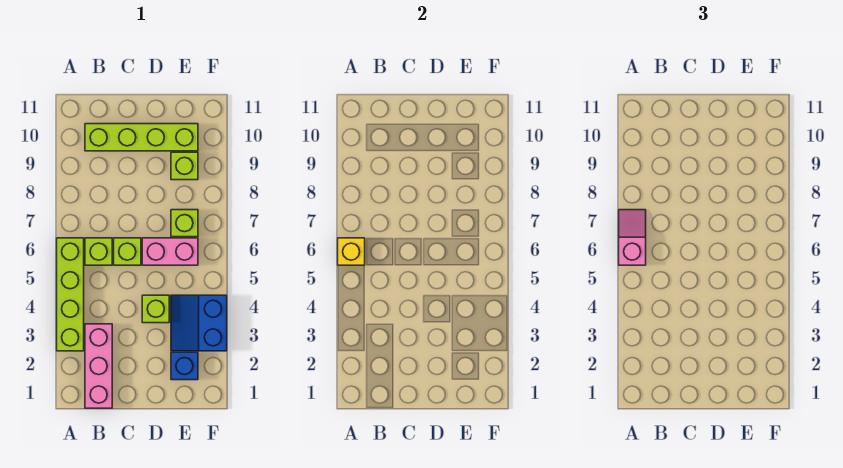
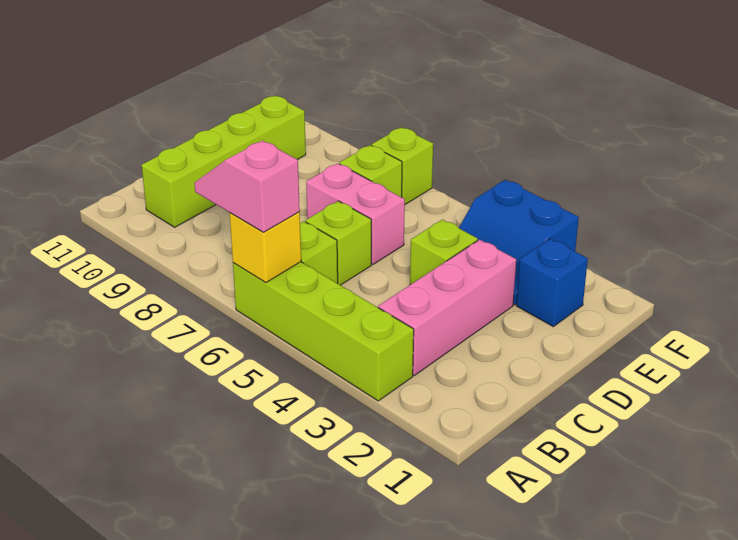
pink 1x3 brick [85,324,112,408] -> pink 1x3 brick turned to [378,240,516,375]
pink 1x2 brick [142,238,198,265] -> pink 1x2 brick turned to [306,163,405,264]
lime 1x1 brick [171,152,198,180] -> lime 1x1 brick moved to [372,127,433,204]

